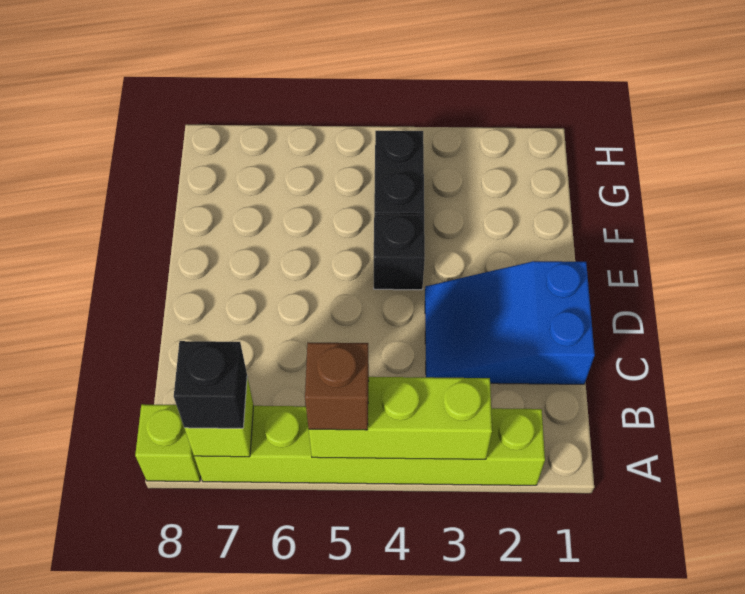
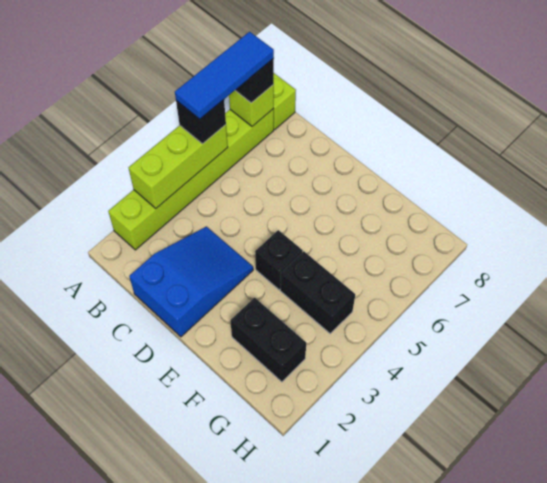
brown 1x1 brick [305,343,369,430] -> black 1x1 brick [176,100,226,144]
none -> blue 1x3 tile [175,32,274,119]
none -> black 1x2 brick [230,298,306,382]

